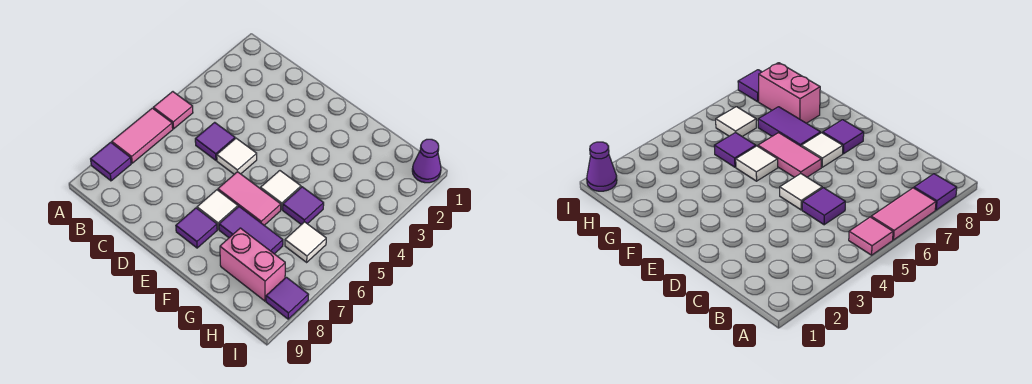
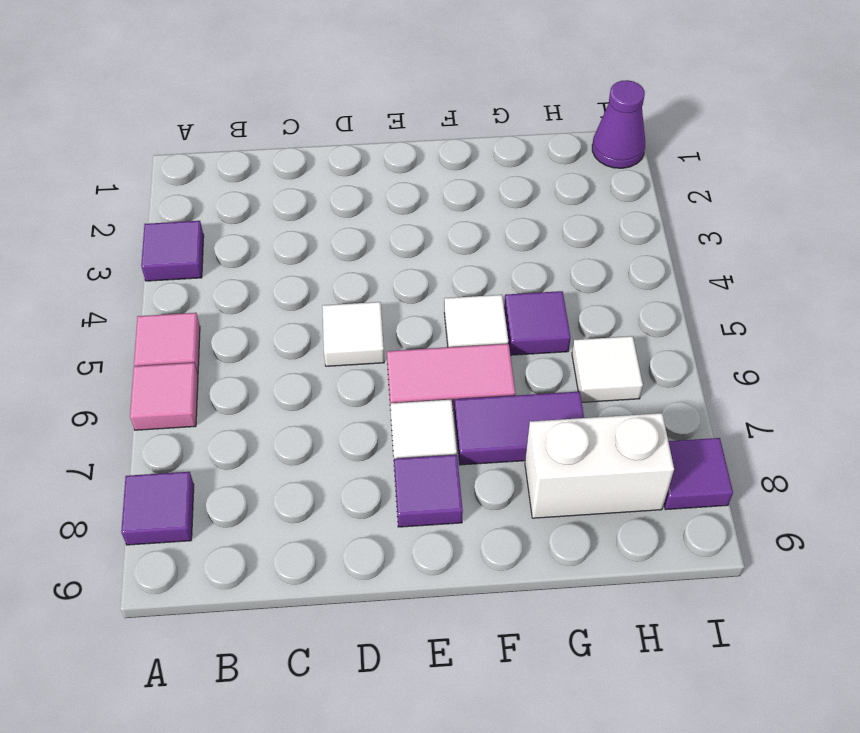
pink 1x2 tile [112,108,173,163] -> pink 1x1 tile [130,363,198,430]
purple 1x1 tile [195,122,235,160] -> purple 1x1 tile moved to [141,221,204,281]
pink 1x2 brick [220,228,285,301] -> white 1x2 brick [525,413,674,518]

